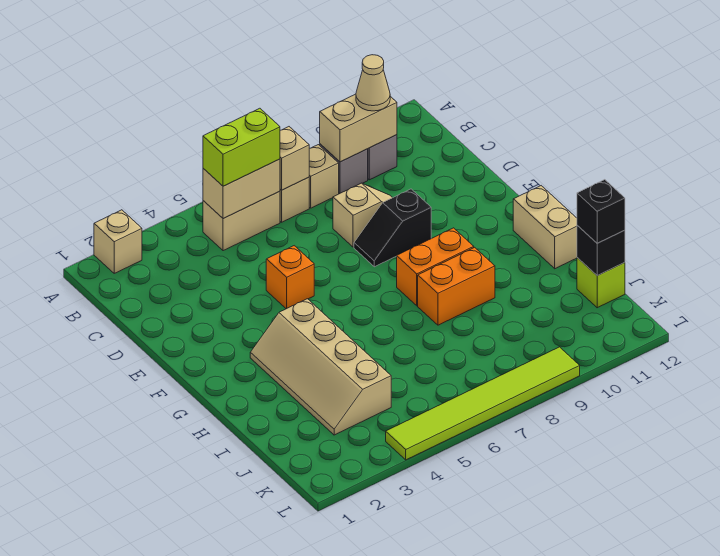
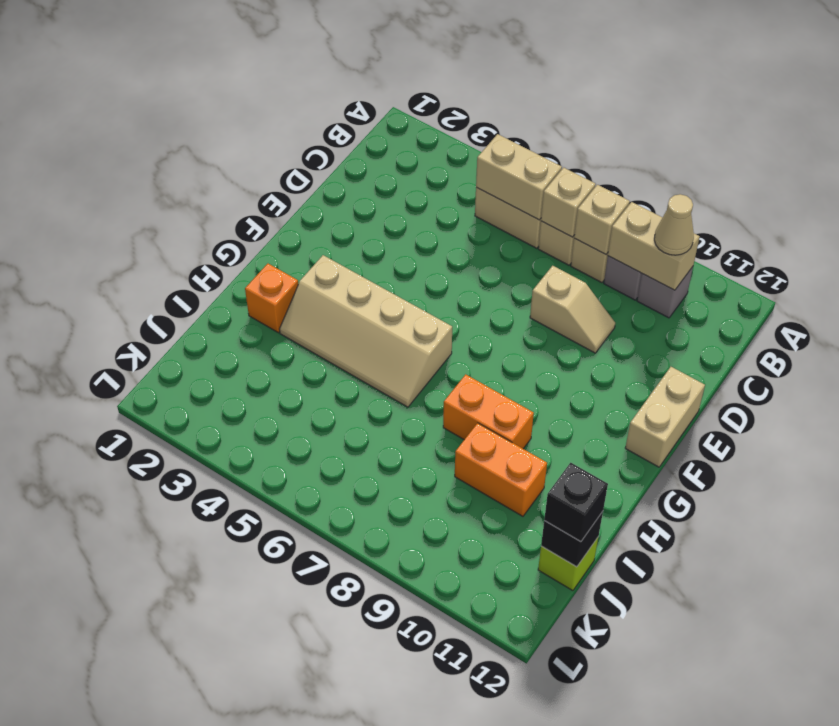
tan 1x1 brick [94,210,142,273] -> tan 1x1 brick moved to [574,185,630,254]
lime 1x2 brick [203,108,280,186] -> none
orange 1x1 brick [266,246,314,309] -> orange 1x1 brick moved to [245,264,298,333]
black 1x2 slope [354,189,431,267] -> none
tan 2x4 slope [250,299,391,435] -> tan 2x4 slope turned to [280,255,452,407]
orange 1x2 brick [397,228,474,306] -> orange 1x2 brick moved to [455,423,547,516]
tan 1x2 brick [513,186,577,269] -> tan 1x2 brick moved to [625,367,705,467]
lime 1x6 tile [386,347,580,460] -> none

